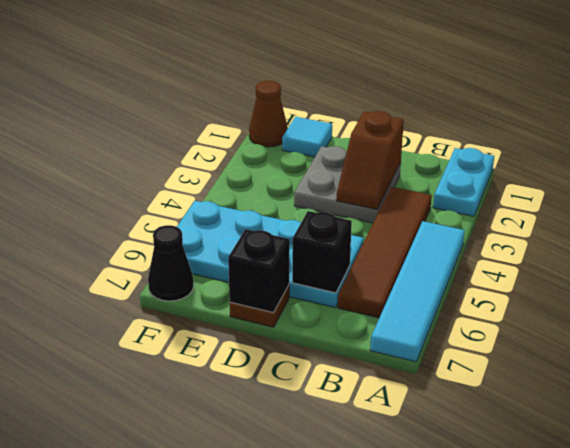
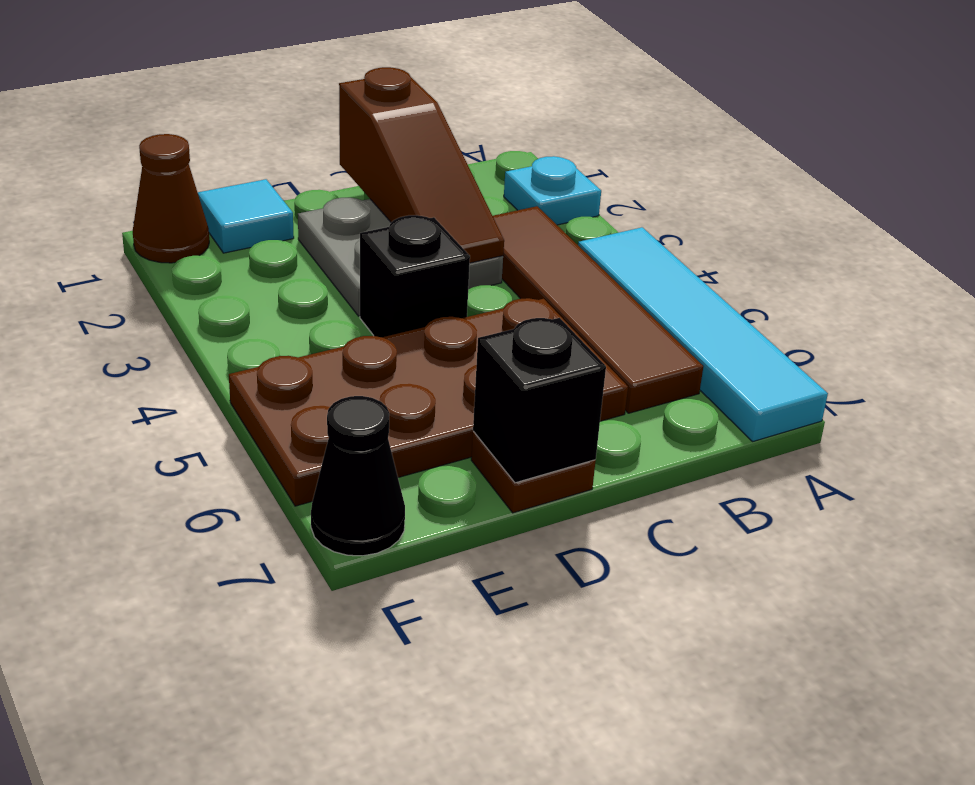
cyan 1x2 plate [433,148,494,216] -> cyan 1x1 plate [504,156,601,225]
brown 1x2 slope [336,111,404,209] -> brown 1x3 slope [339,67,504,263]
cyan 2x4 plate [177,201,364,307] -> brown 2x4 plate [229,298,628,506]
black 1x1 brick [292,211,352,293] -> black 1x1 brick moved to [360,215,470,337]

